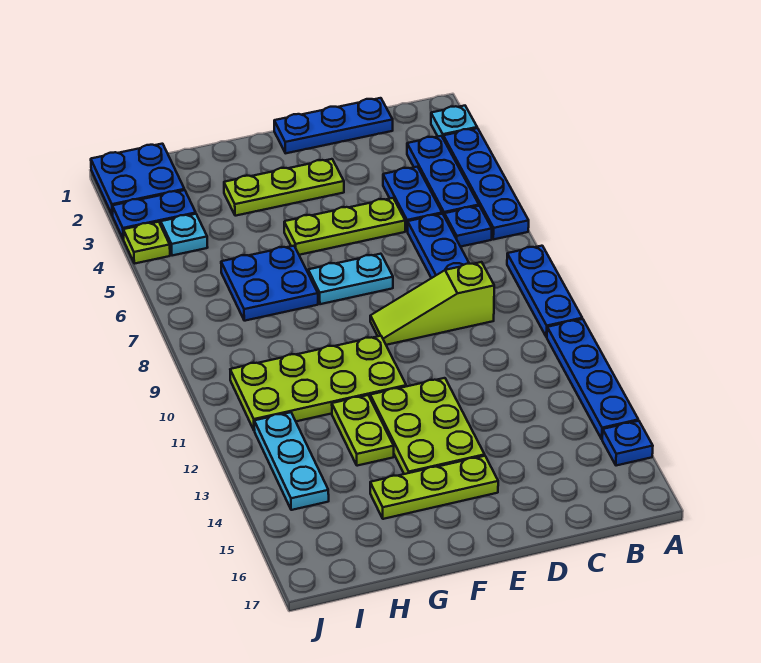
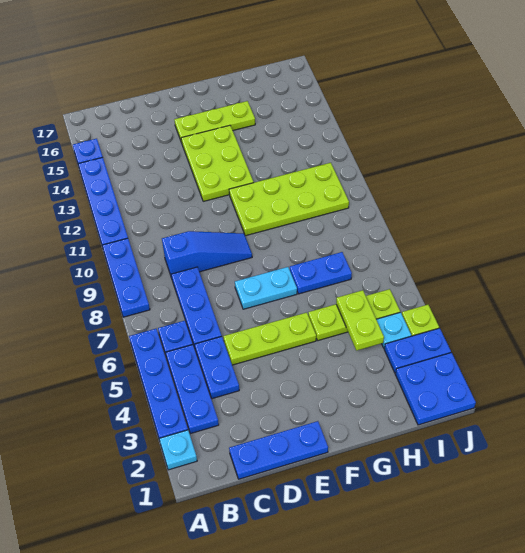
lime 1x3 slope [370,262,494,345] -> blue 1x3 slope [162,231,252,278]
lime 1x3 plate [224,159,344,216] -> lime 1x3 plate moved to [308,289,400,341]
blue 2x2 plate [221,246,318,321] -> blue 1x2 plate [290,252,352,294]
lime 1x2 plate [332,395,394,466] -> lime 1x2 plate moved to [336,290,384,351]
cyan 1x3 plate [254,412,329,510] -> none

